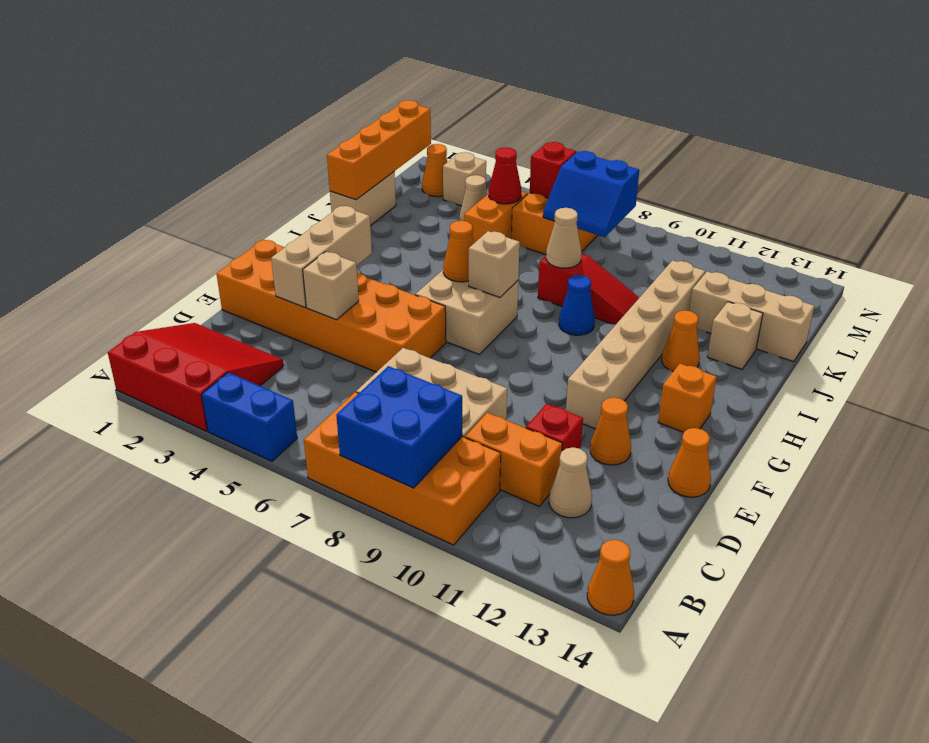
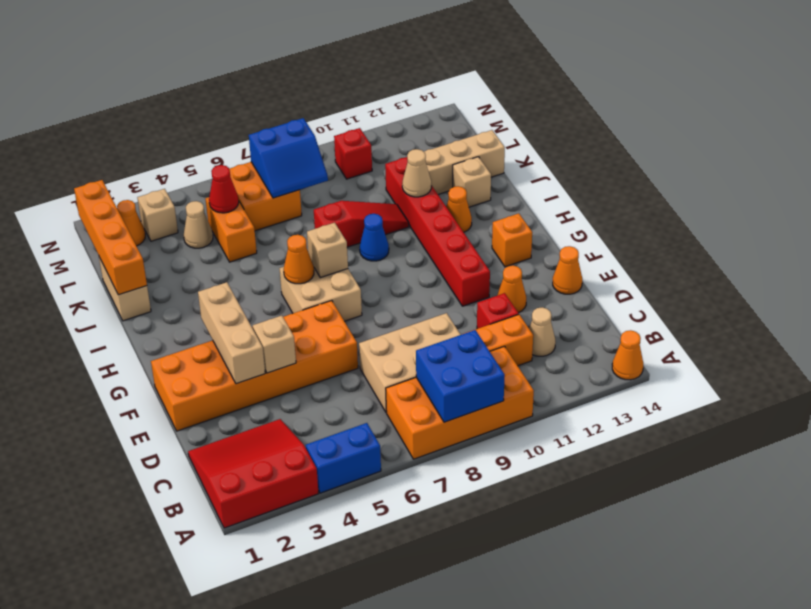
tan 1x6 brick [566,260,705,429] -> red 1x6 brick [385,157,490,306]
tan 1x1 cone [546,208,582,268] -> tan 1x1 cone moved to [402,149,431,197]
red 1x1 brick [530,142,576,198] -> red 1x1 brick moved to [334,128,372,179]

